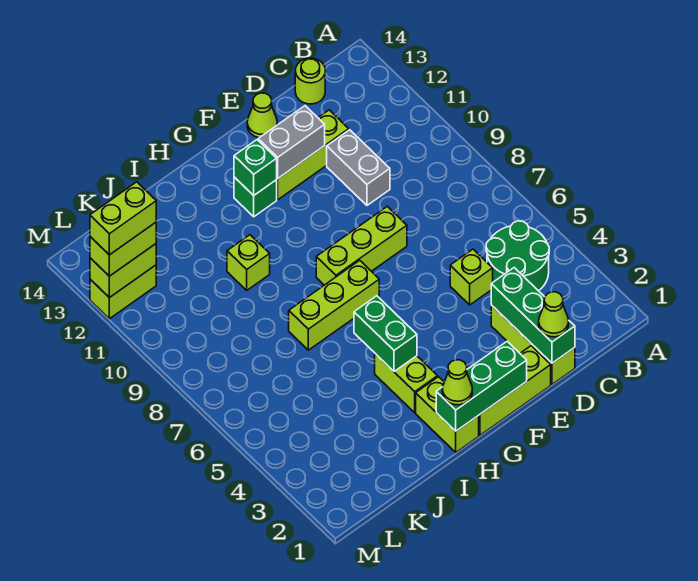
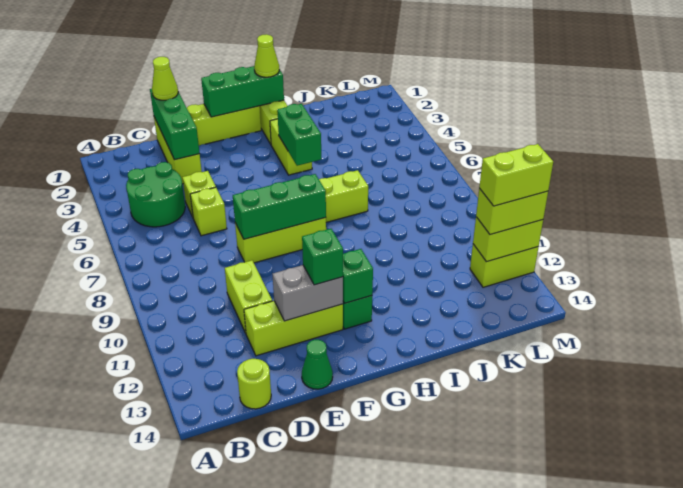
grey 1x2 brick [327,130,390,205] -> lime 1x2 brick [225,260,272,333]
none -> green 1x3 brick [233,174,326,239]
lime 1x1 cone [247,93,277,138] -> green 1x1 cone [302,340,333,389]
none -> green 1x1 brick [302,229,343,285]
lime 1x1 brick [227,235,270,290] -> lime 1x1 brick moved to [190,187,227,236]

